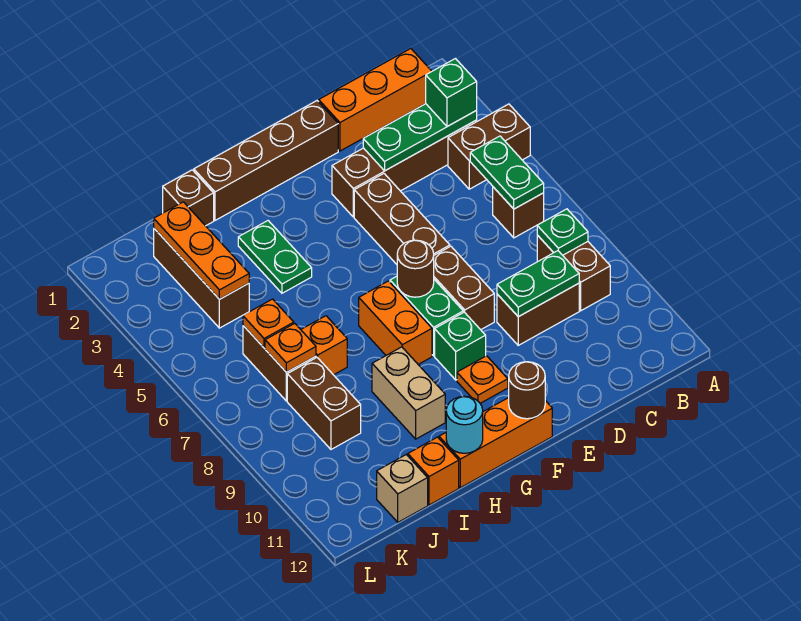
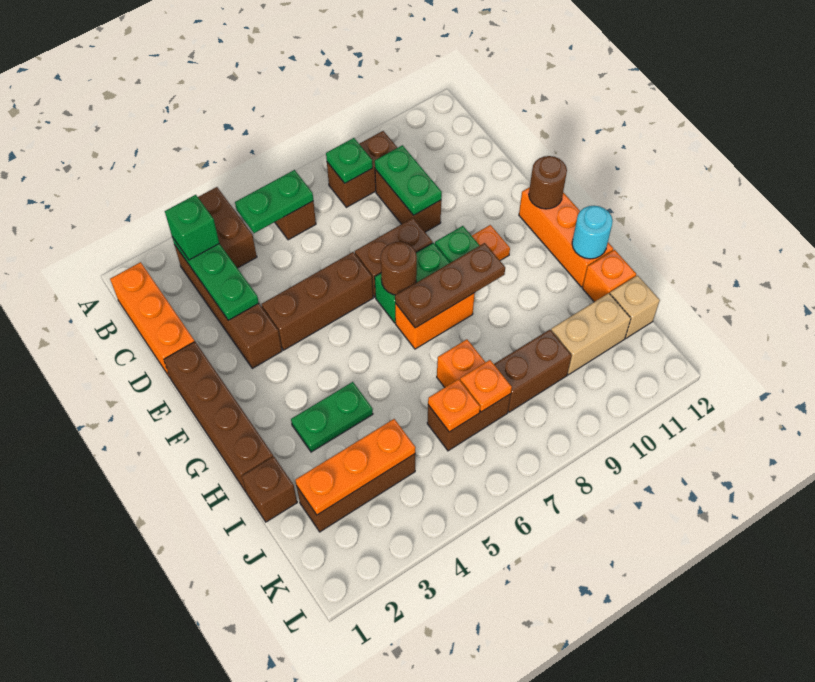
none -> brown 1x3 plate [395,243,505,328]
tan 1x2 brick [372,347,445,439] -> tan 1x2 brick moved to [551,293,631,375]

